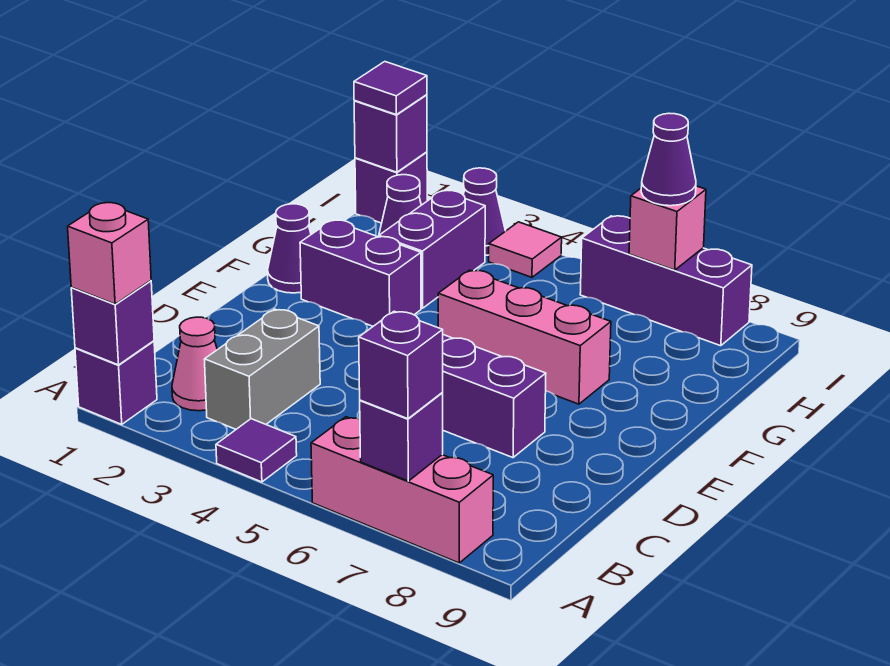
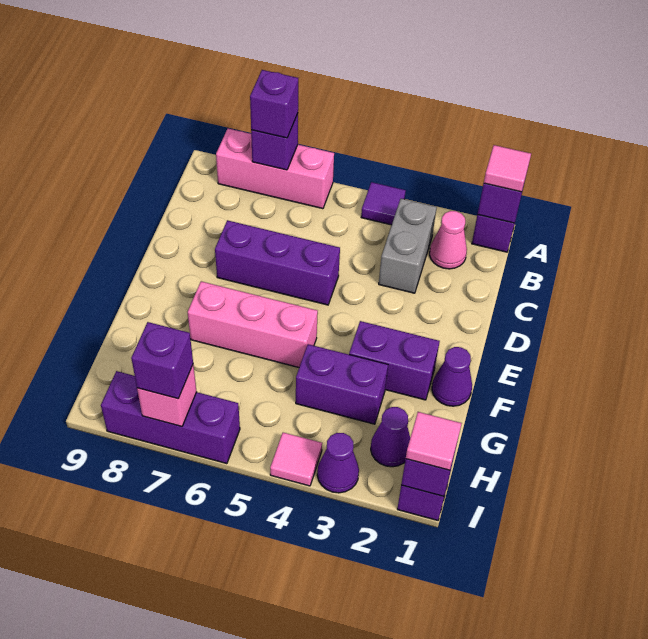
pink 1x1 brick [68,203,151,304] -> pink 1x1 tile [484,145,531,192]
purple 1x2 brick [379,190,485,308] -> purple 1x2 brick turned to [296,344,388,424]
purple 1x1 tile [354,62,427,115] -> pink 1x1 tile [406,412,462,470]
purple 1x1 cone [641,113,696,206] -> purple 1x1 brick [131,322,193,399]

